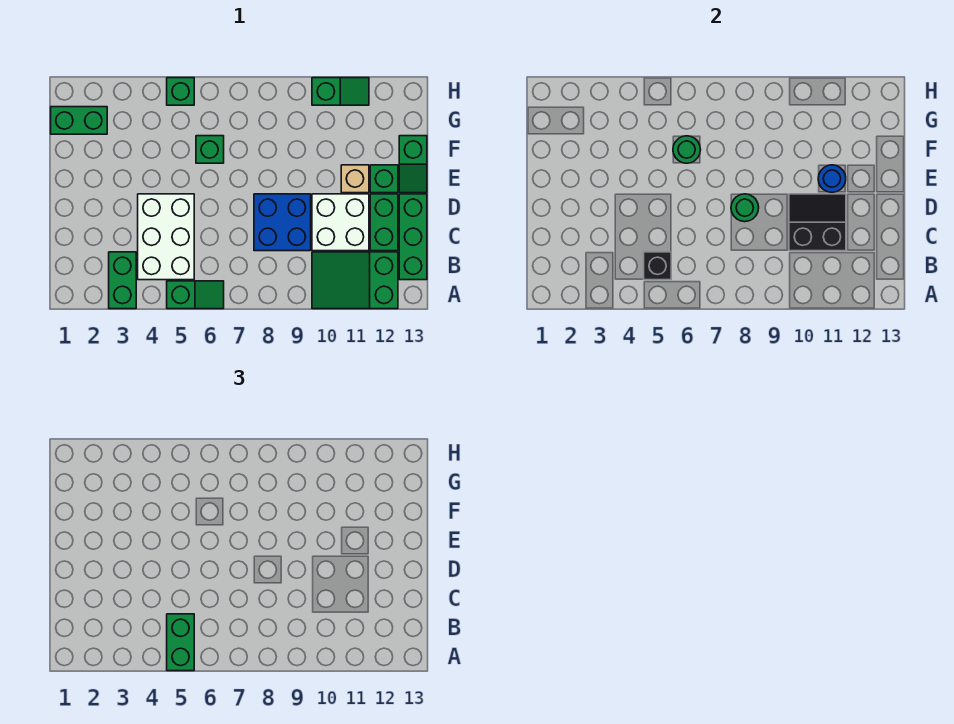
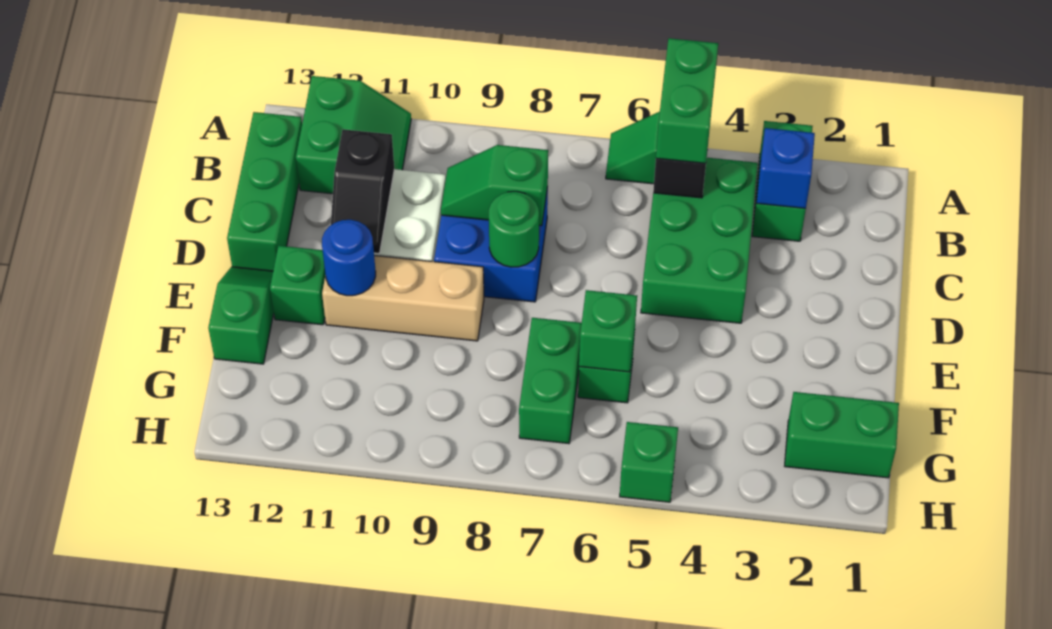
green 2x3 slope [312,252,398,309] -> green 2x2 slope [296,76,411,194]
none -> blue 1x1 brick [757,128,815,209]
white 2x3 brick [138,194,194,280] -> green 2x3 brick [641,158,758,323]
black 2x2 slope [789,194,846,251] -> black 1x2 slope [331,129,394,254]
green 1x2 brick [370,194,398,251] -> green 1x2 brick moved to [519,318,582,444]
tan 1x1 brick [341,165,369,193] -> tan 1x3 brick [322,256,484,341]
green 1x1 round brick [673,136,701,163] -> green 1x1 brick [579,290,637,372]
green 1x2 slope [312,78,369,105] -> green 1x2 slope moved to [441,145,548,226]

